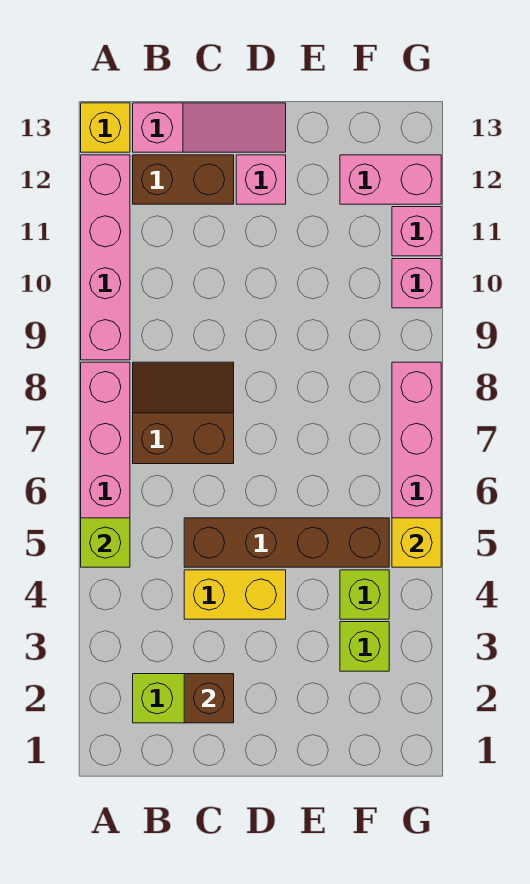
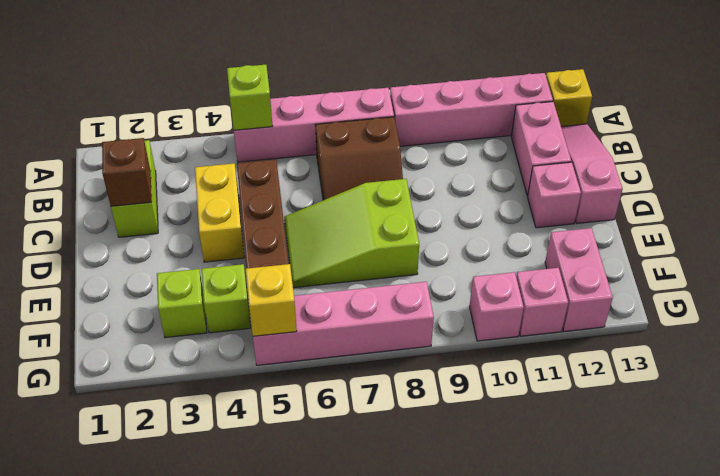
brown 2x2 slope [133,362,234,464] -> brown 2x2 slope turned to [315,117,403,200]
brown 1x2 brick [133,155,234,204] -> pink 1x2 brick [511,102,571,196]
pink 1x3 slope [133,103,286,152] -> pink 1x3 slope turned to [561,124,623,224]
none -> lime 2x3 slope [284,179,419,288]

